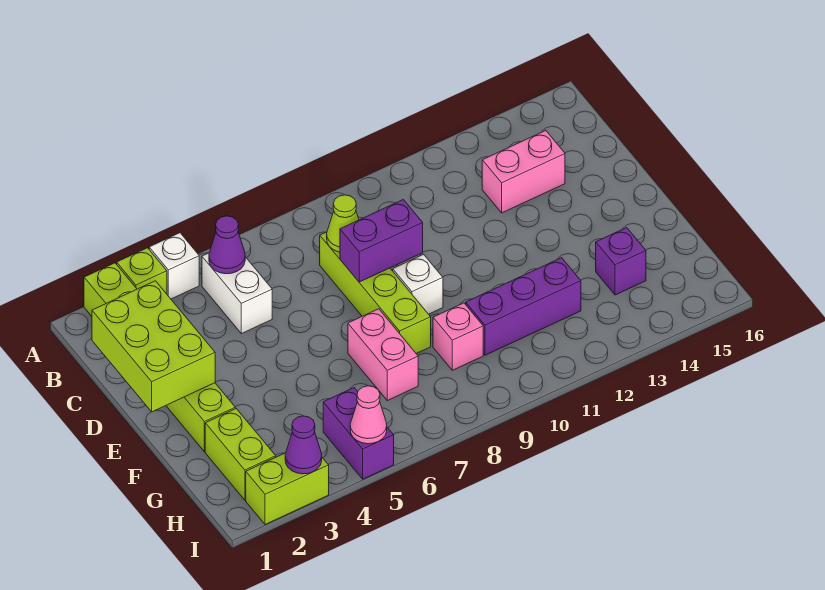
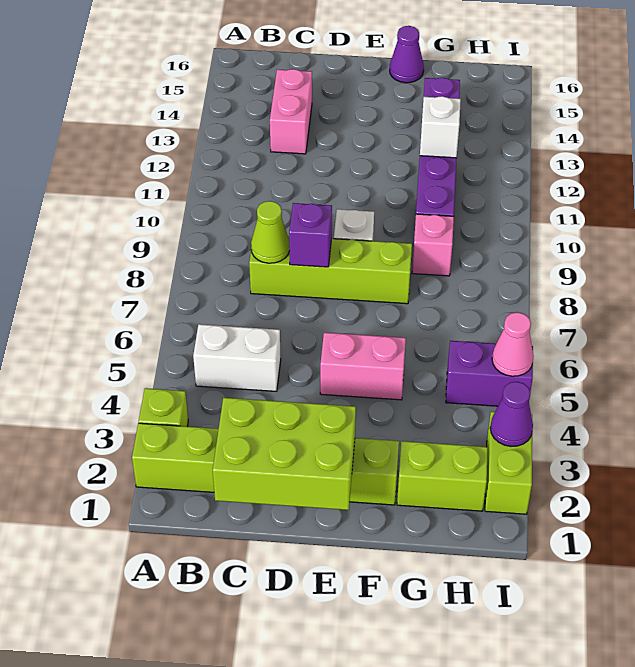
white 1x1 brick [149,233,199,299] -> white 1x1 brick moved to [420,96,461,158]
purple 1x1 cone [209,216,245,274] -> purple 1x1 cone moved to [390,26,424,83]
purple 1x2 brick [340,200,423,282] -> purple 1x1 brick [289,203,332,267]
pink 1x2 brick [348,309,418,401] -> pink 1x2 brick moved to [320,332,406,400]

